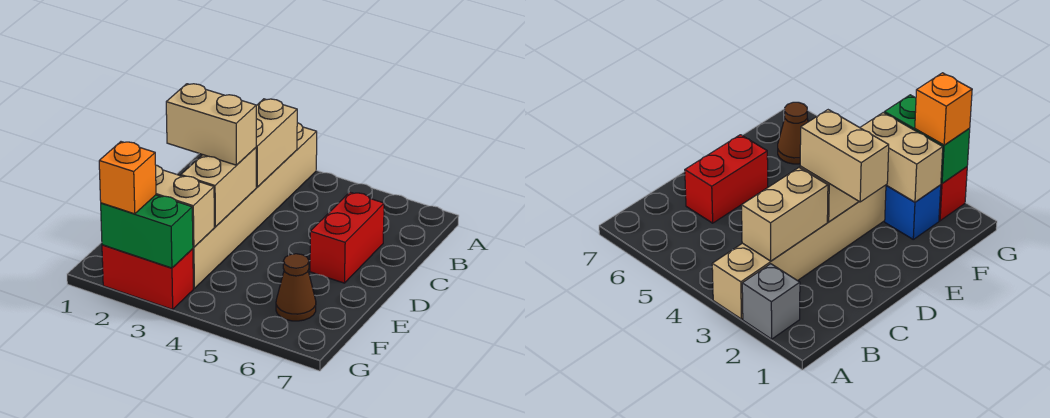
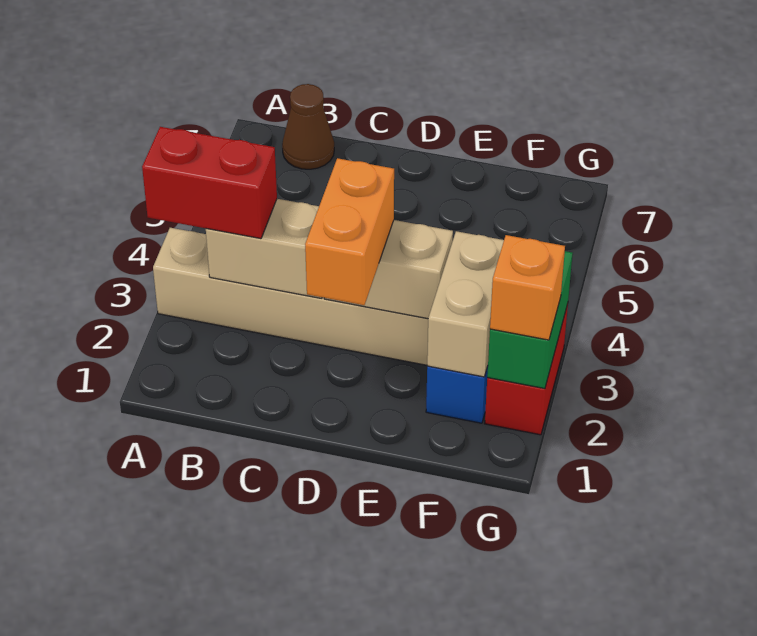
grey 1x1 brick [742,264,800,339] -> none
red 1x2 brick [310,192,384,283] -> red 1x2 brick moved to [142,127,277,239]
tan 1x2 brick [166,84,256,165] -> orange 1x2 brick [305,158,394,305]
brown 1x1 cone [276,254,316,321] -> brown 1x1 cone moved to [282,84,334,169]

